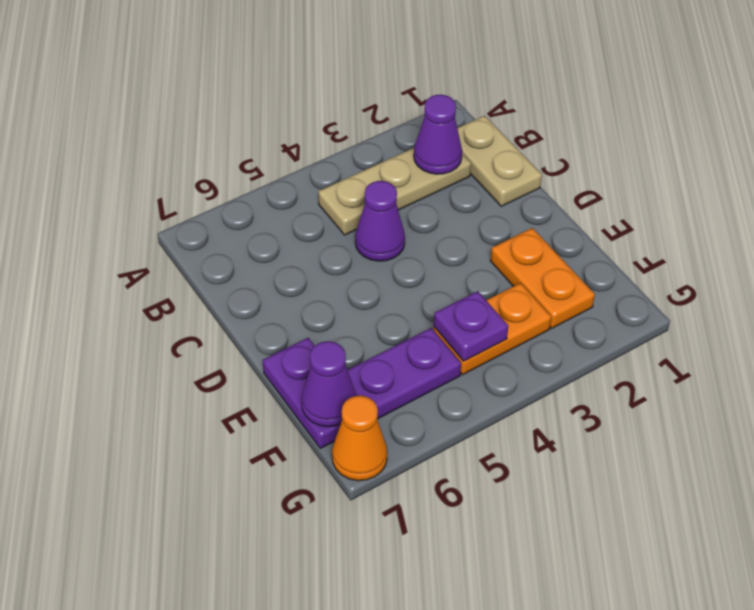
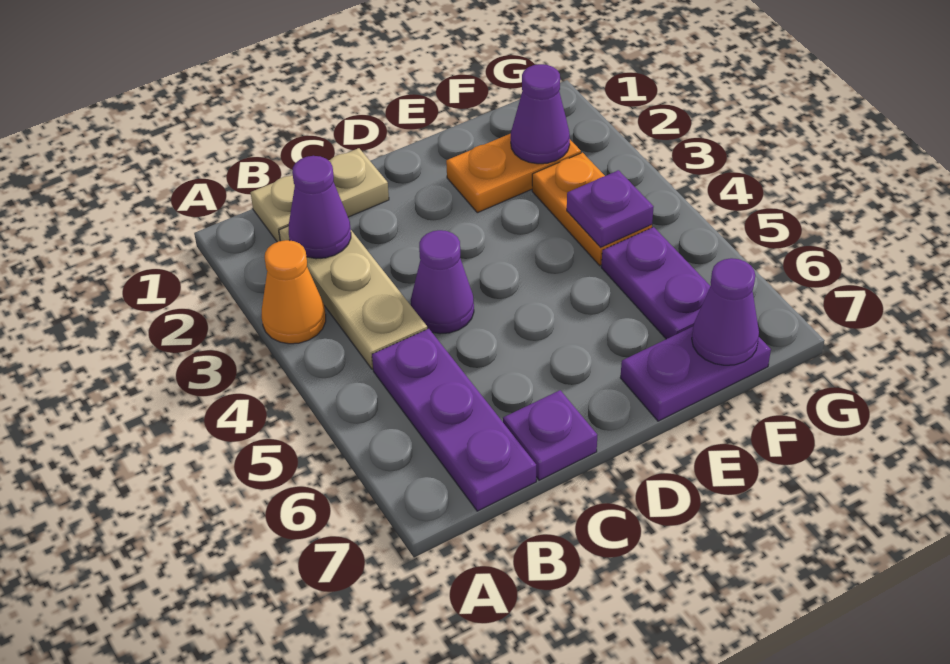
none -> purple 1x3 plate [372,329,536,511]
none -> purple 1x1 plate [503,390,597,480]
none -> purple 1x1 cone [511,64,570,164]
orange 1x1 cone [332,396,387,481] -> orange 1x1 cone moved to [262,240,326,344]

